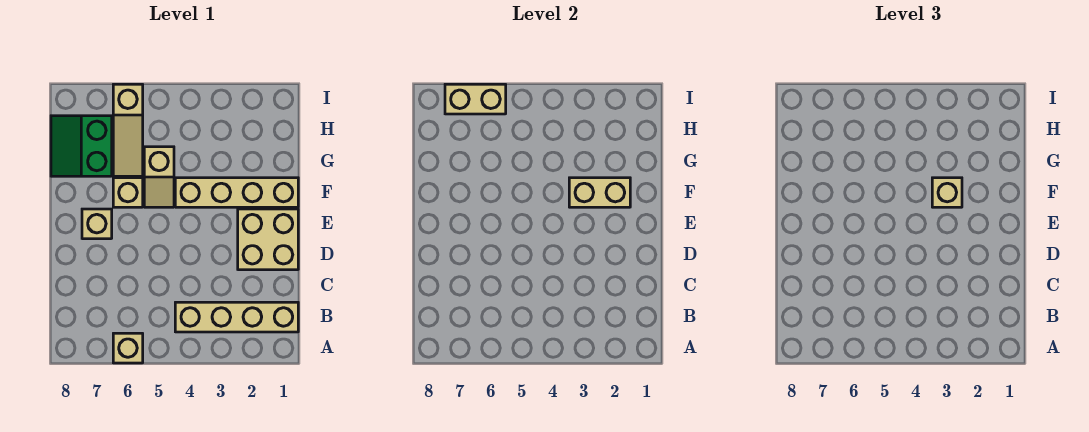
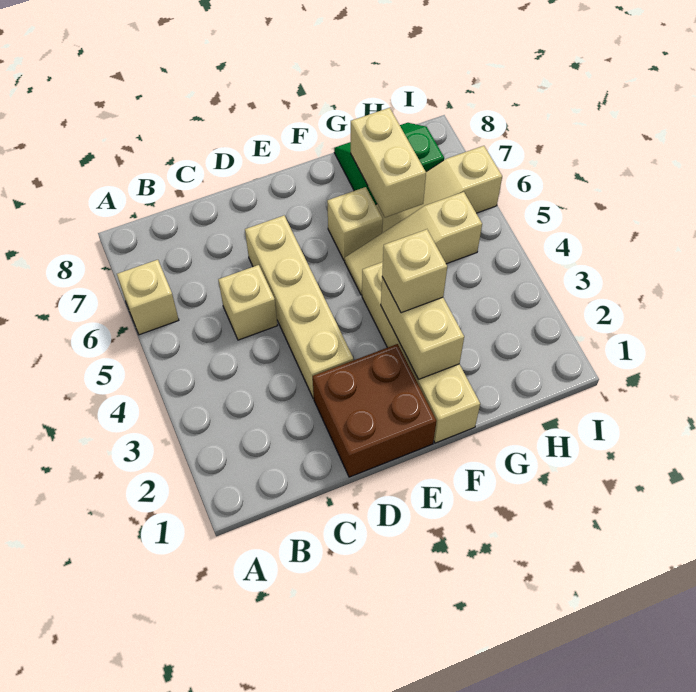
tan 1x4 brick [175,302,298,332] -> tan 1x4 brick moved to [245,216,353,399]
tan 2x2 brick [238,209,298,270] -> brown 2x2 brick [313,344,436,477]
tan 1x1 brick [82,209,112,239] -> tan 1x1 brick moved to [218,265,277,340]
tan 1x2 slope [144,147,174,207] -> tan 1x3 slope [345,192,482,295]
tan 1x2 brick [445,84,506,114] -> tan 1x2 brick moved to [351,108,426,217]

